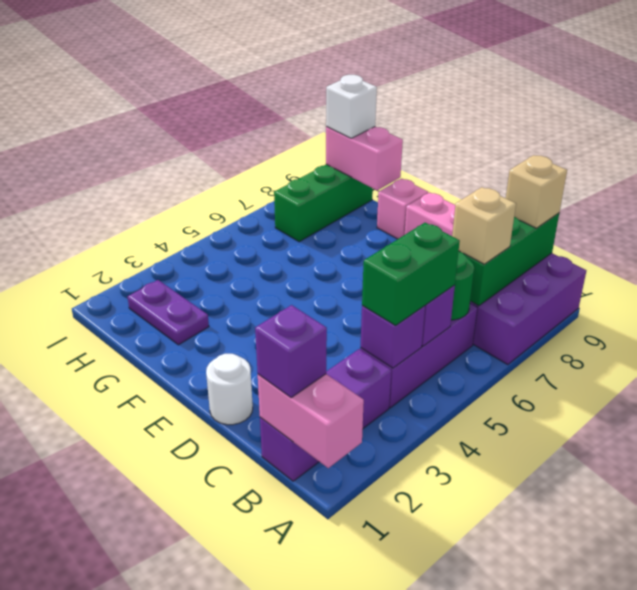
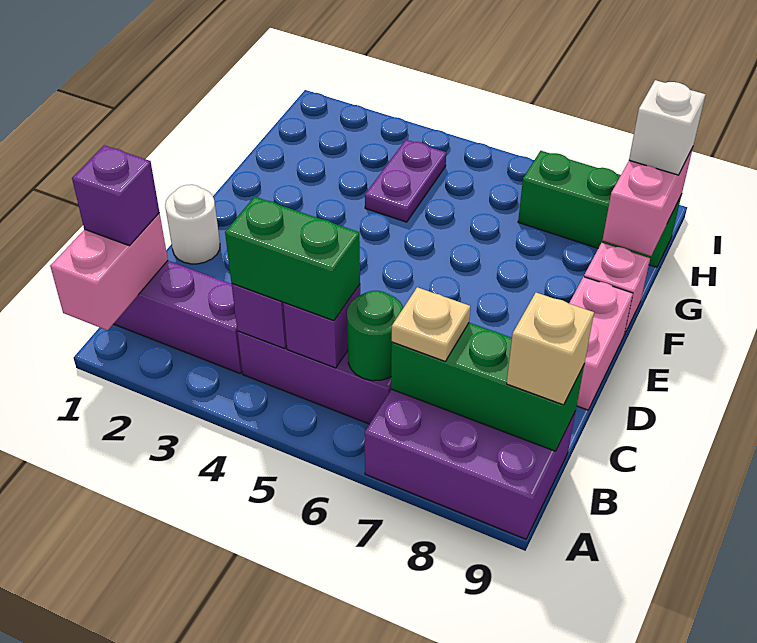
tan 1x1 brick [452,187,516,264] -> tan 1x1 plate [392,287,470,361]
purple 1x2 plate [128,280,209,345] -> purple 1x2 plate moved to [365,140,446,222]

